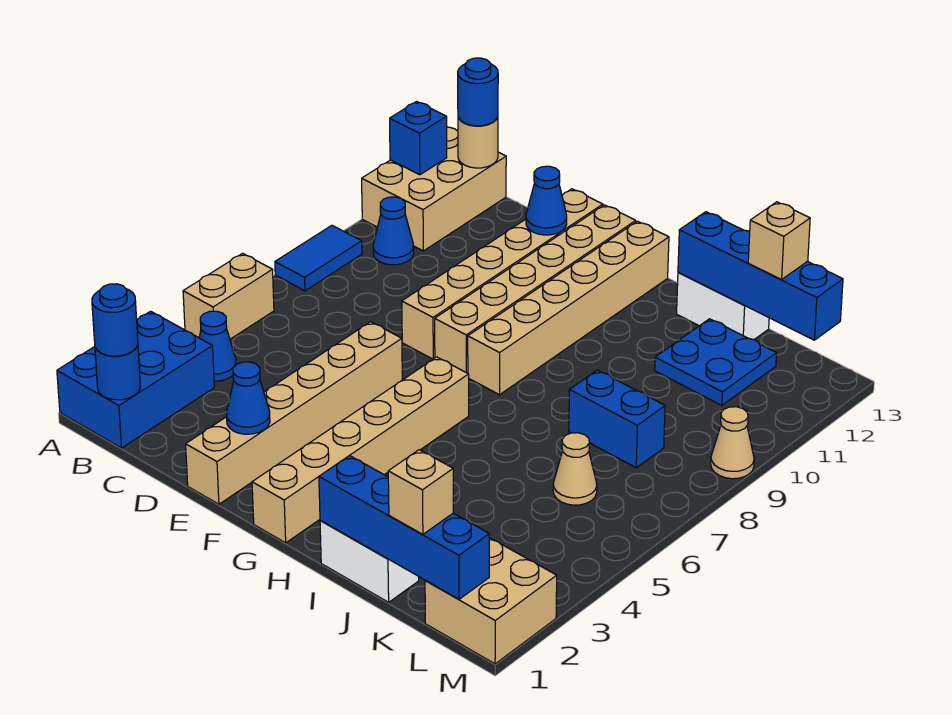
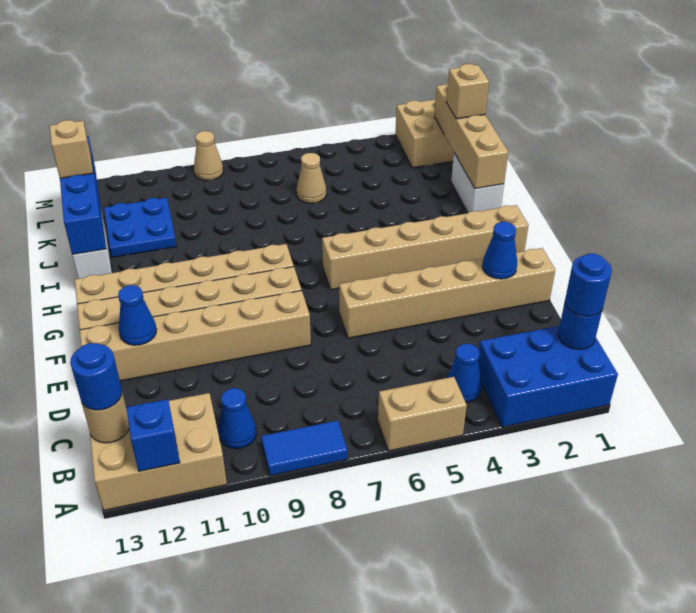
blue 1x4 brick [319,455,489,599] -> tan 1x4 brick [434,84,508,189]
blue 1x2 brick [569,370,665,468] -> none

